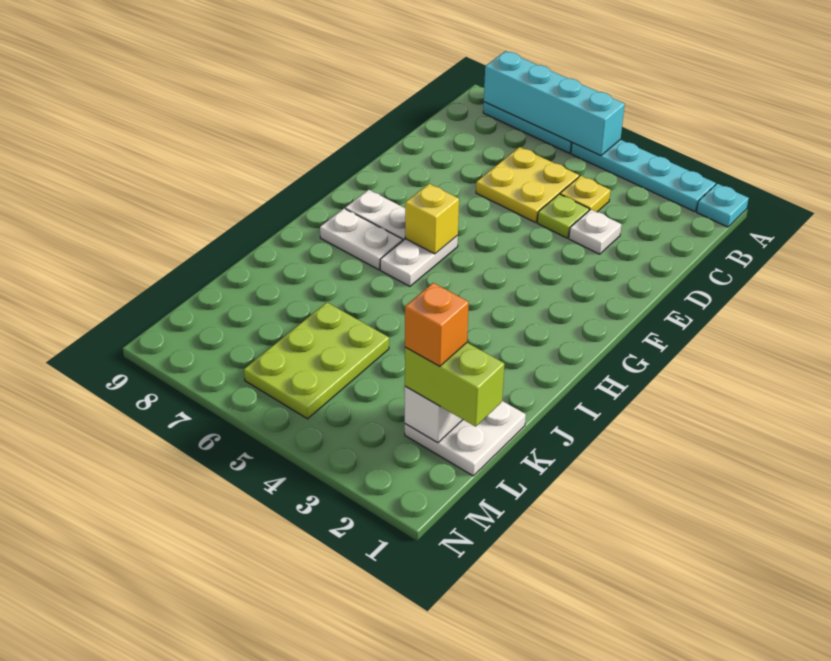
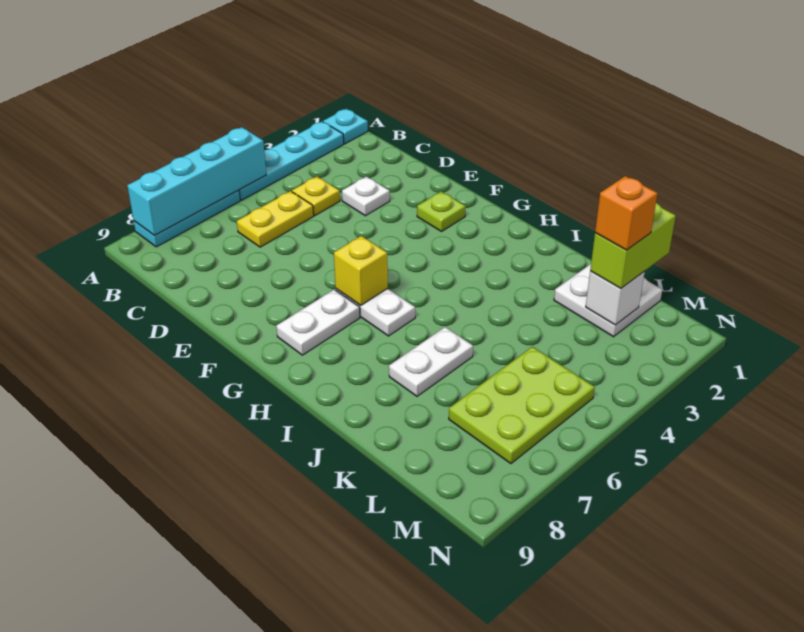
yellow 2x2 plate [476,147,579,222] -> yellow 1x2 plate [237,191,314,247]
lime 1x1 plate [537,194,589,238] -> lime 1x1 plate moved to [417,192,466,231]
white 1x2 plate [320,209,403,270] -> white 1x2 plate moved to [389,327,473,396]
lime 2x3 plate [244,302,389,419] -> lime 2x3 plate turned to [449,347,595,464]

